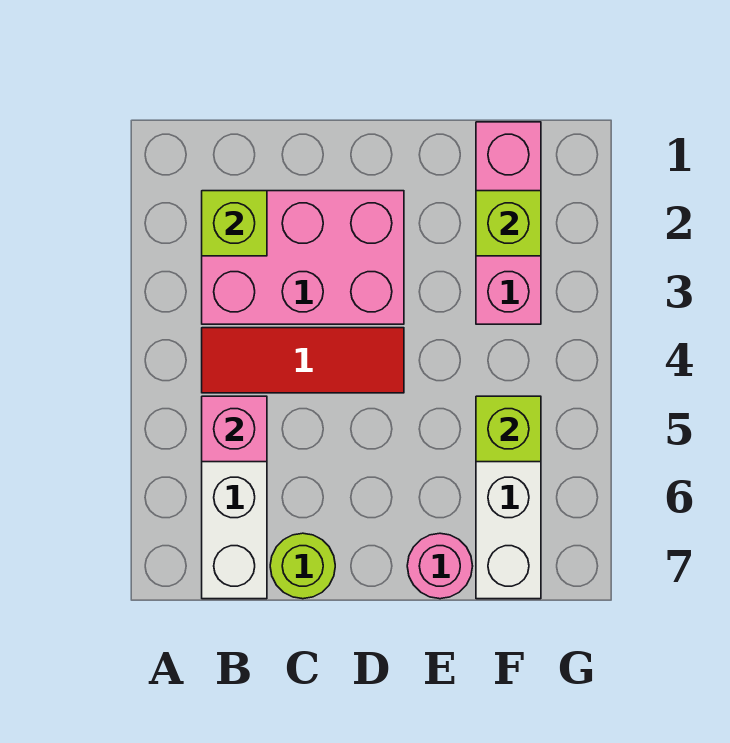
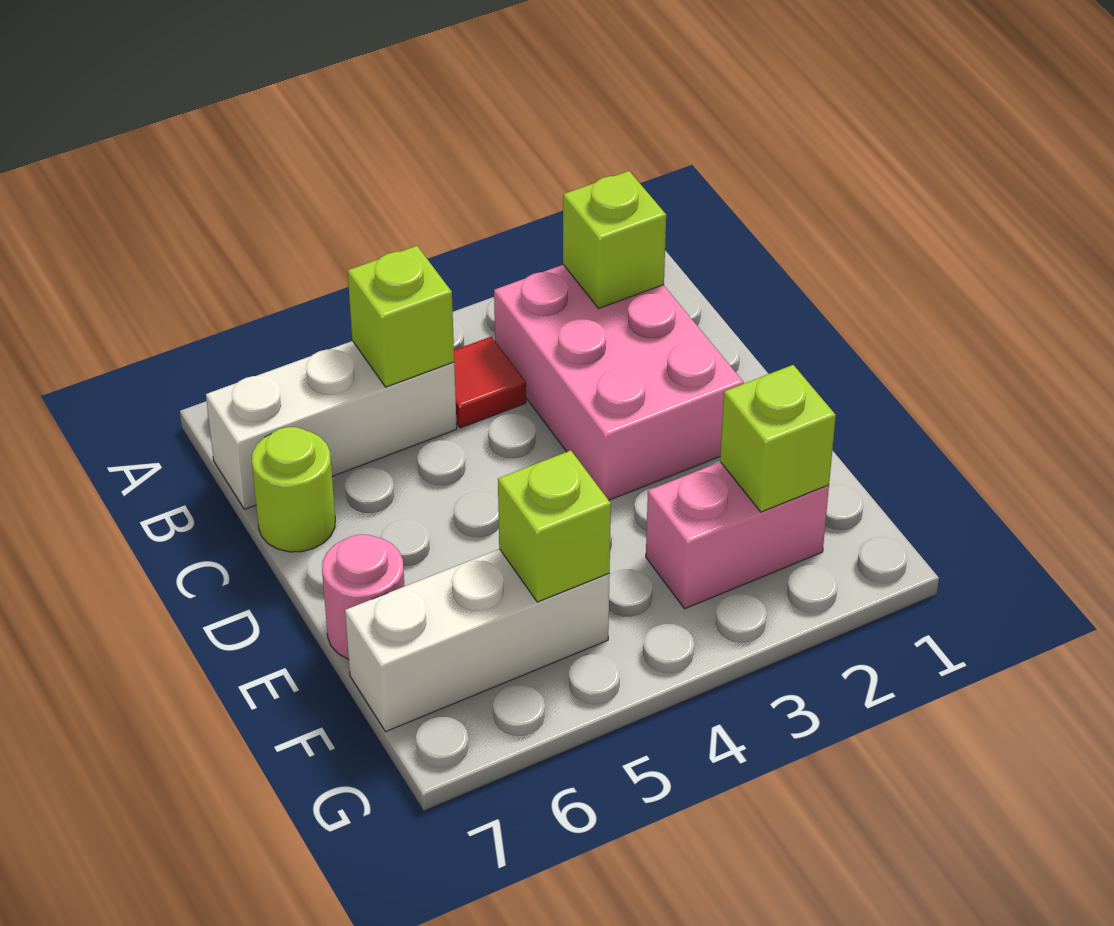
red 1x3 tile [202,328,404,393] -> red 1x1 tile [454,336,526,428]
pink 1x1 brick [202,396,267,462] -> lime 1x1 brick [348,246,454,387]
pink 1x3 brick [476,122,541,324] -> pink 1x2 brick [646,462,829,609]

